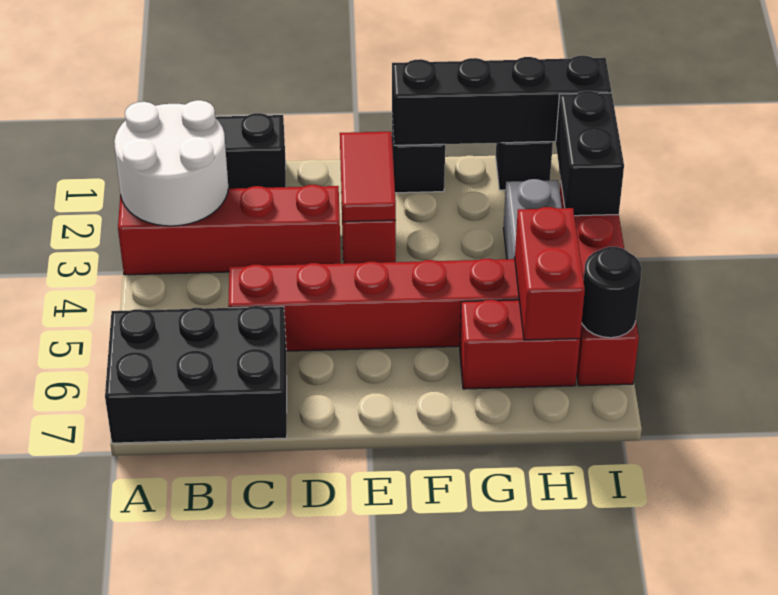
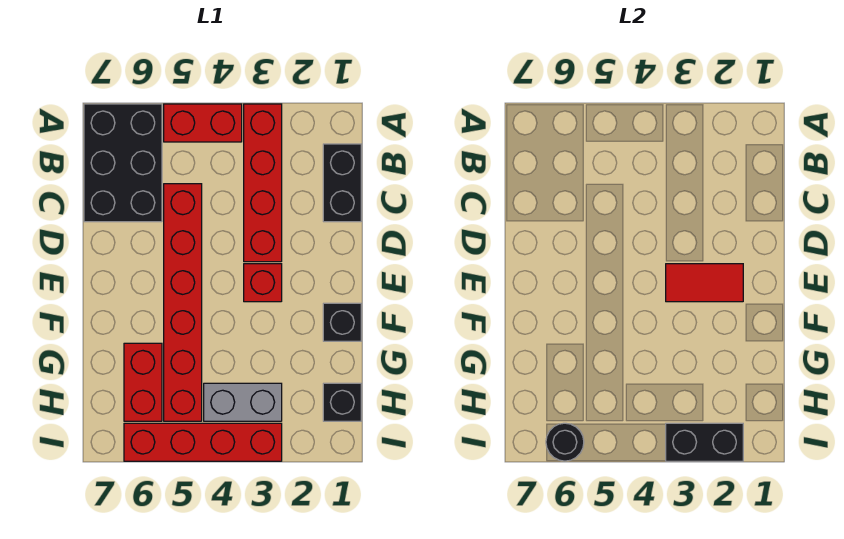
white 2x2 round brick [114,100,228,226] -> none
black 1x4 brick [392,56,611,145] -> none
red 1x2 brick [515,207,585,340] -> red 1x2 brick moved to [164,104,242,142]

